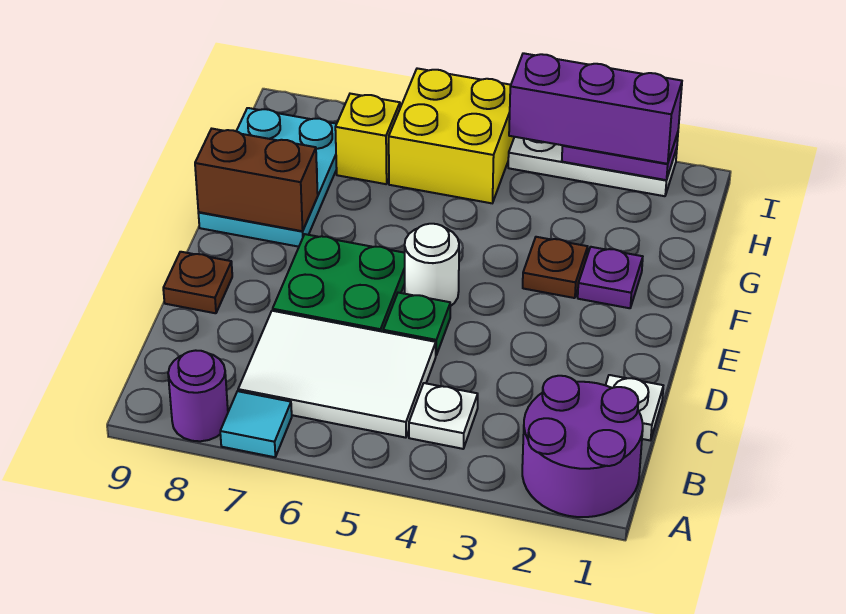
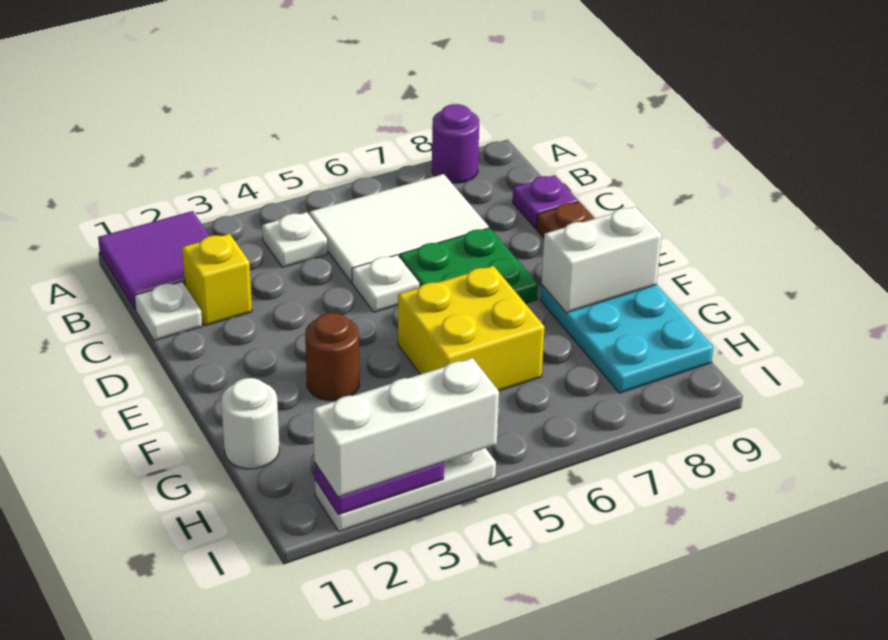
purple 2x2 round brick [522,376,643,517] -> purple 2x2 tile [98,211,210,310]
cyan 1x1 tile [220,391,292,457] -> none
green 1x1 plate [383,293,450,355] -> white 1x1 plate [352,255,419,312]
white 1x1 round brick [405,224,459,306] -> white 1x1 round brick moved to [221,378,279,469]
purple 1x1 plate [578,247,643,308] -> purple 1x1 plate moved to [513,175,578,228]
brown 1x1 plate [523,237,588,298] -> brown 1x1 round brick [305,313,359,401]
brown 1x2 brick [195,129,318,231] -> white 1x2 brick [542,207,662,313]
yellow 2x2 brick [389,68,514,203] -> yellow 2x2 brick moved to [398,266,544,391]
yellow 1x1 brick [335,94,400,184] -> yellow 1x1 brick moved to [182,234,252,326]
purple 1x3 brick [509,53,682,164] -> white 1x3 brick [313,358,499,497]

